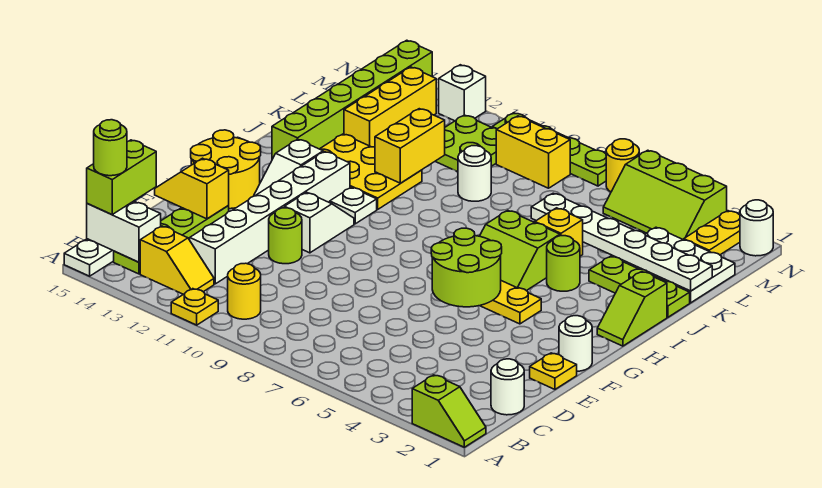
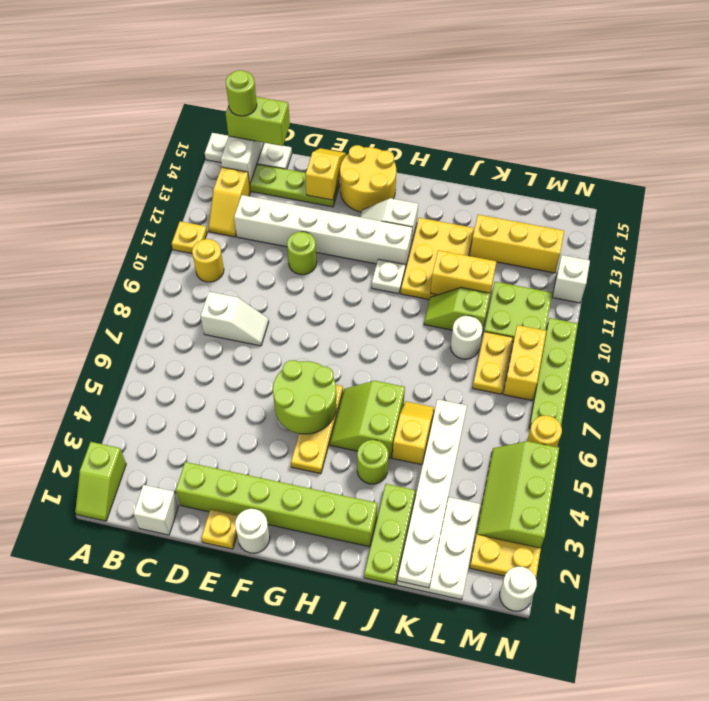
white 1x1 round brick [491,359,524,415] -> white 1x1 brick [133,485,178,535]
white 1x2 slope [284,192,354,253] -> white 1x2 slope moved to [201,292,269,346]
lime 1x2 slope [597,272,667,346] -> lime 1x2 slope moved to [424,288,490,333]
lime 1x6 brick [272,40,432,159] -> lime 1x6 brick moved to [176,462,377,547]
none -> yellow 1x2 plate [473,332,513,394]

